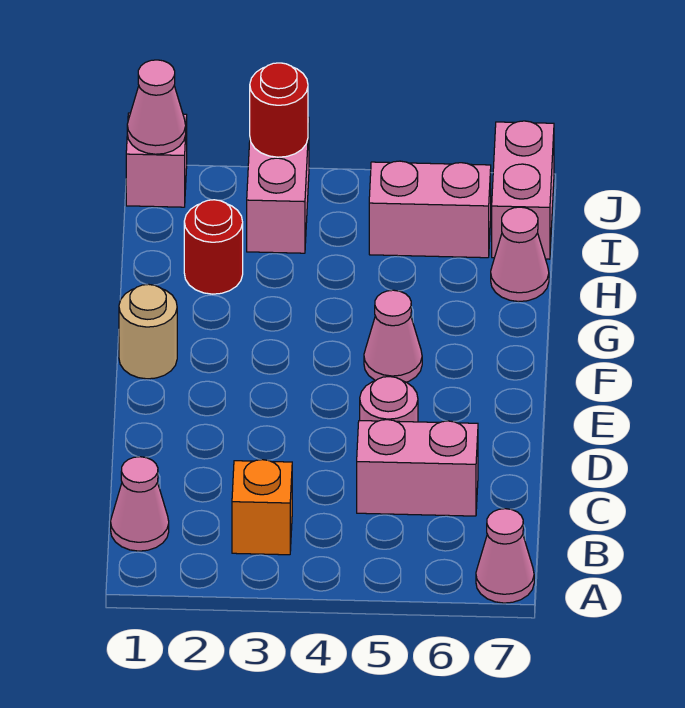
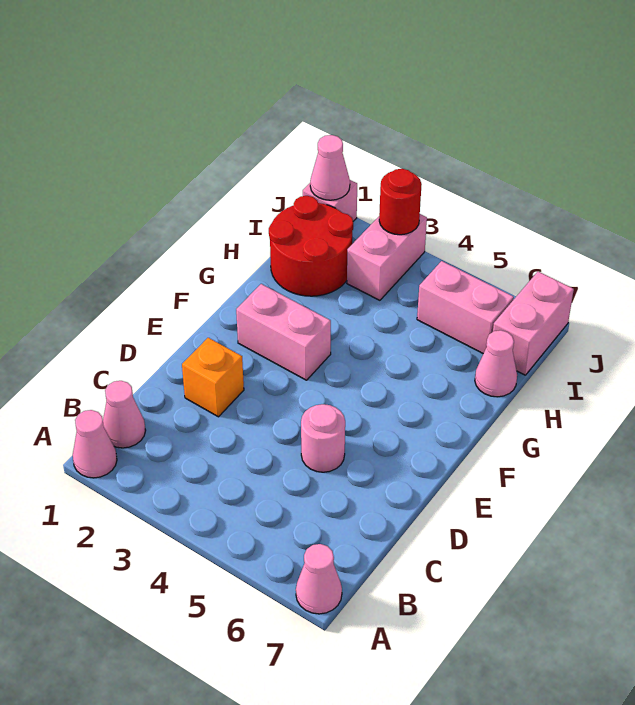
orange 1x1 brick [232,460,292,555] -> orange 1x1 brick moved to [182,338,244,417]
pink 1x2 brick [357,420,478,516] -> pink 1x2 brick moved to [236,284,331,380]
tan 1x1 round brick [119,284,177,379] -> none
pink 1x1 cone [364,290,422,382] -> pink 1x1 cone moved to [73,410,117,478]
red 1x1 round brick [184,200,243,294] -> red 2x2 round brick [269,196,353,296]

